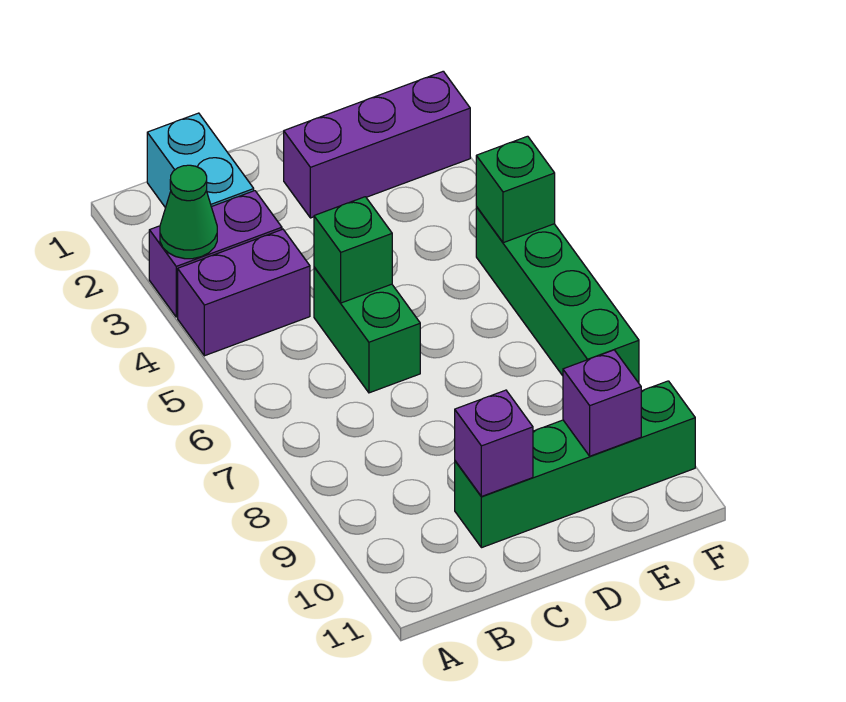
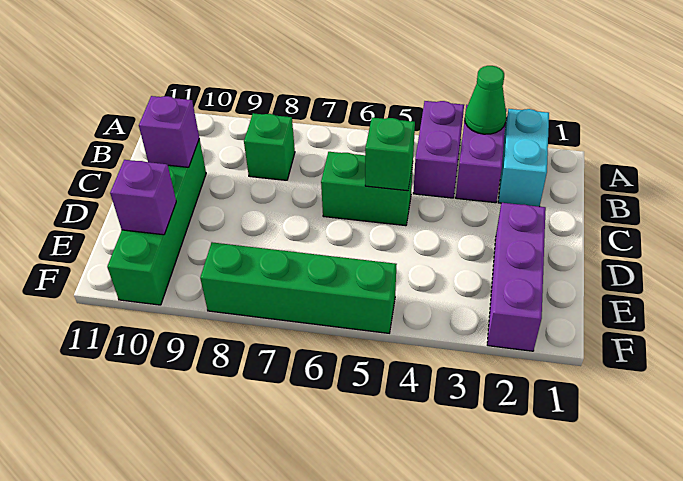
cyan 1x2 brick [147,113,254,208] -> cyan 1x2 brick turned to [498,109,549,207]
green 1x1 brick [476,136,555,243] -> green 1x1 brick moved to [244,113,295,180]

